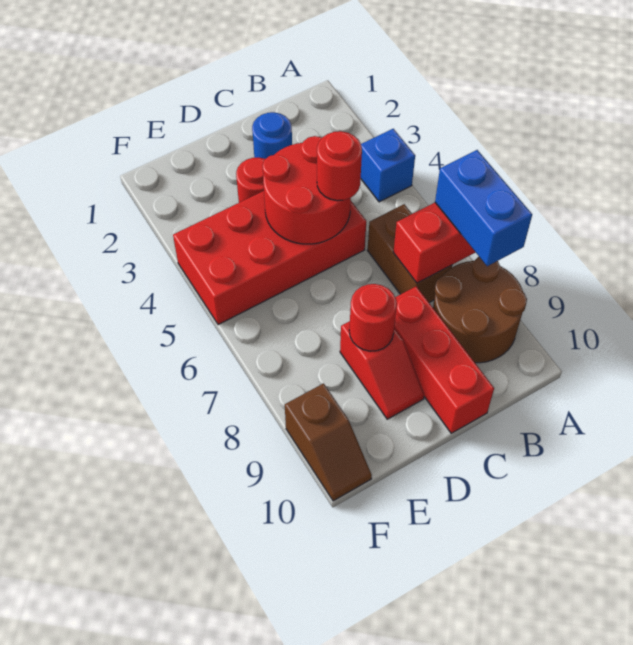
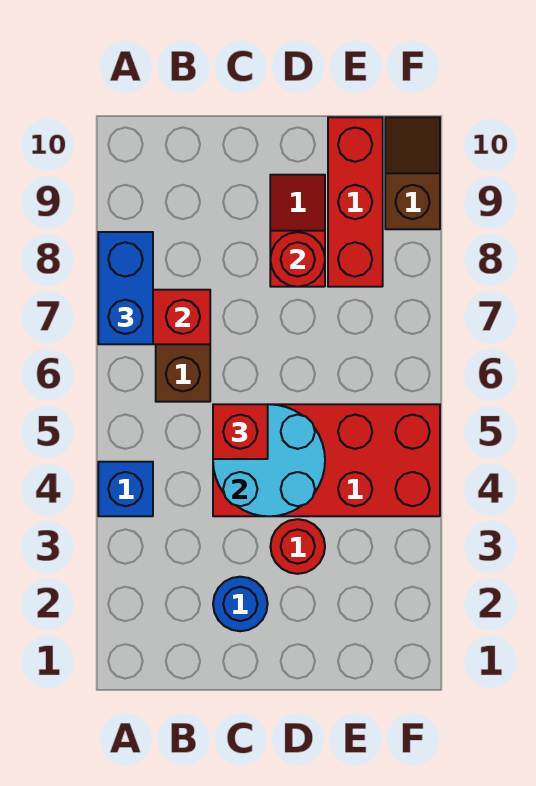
brown 2x2 round brick [433,257,527,363] -> none
red 2x2 round brick [263,136,351,244] -> cyan 2x2 round brick [213,404,325,516]
red 1x1 round brick [317,131,362,201] -> red 1x1 brick [213,404,268,459]
red 1x3 brick [394,286,494,433] -> red 1x3 brick moved to [328,117,383,287]

